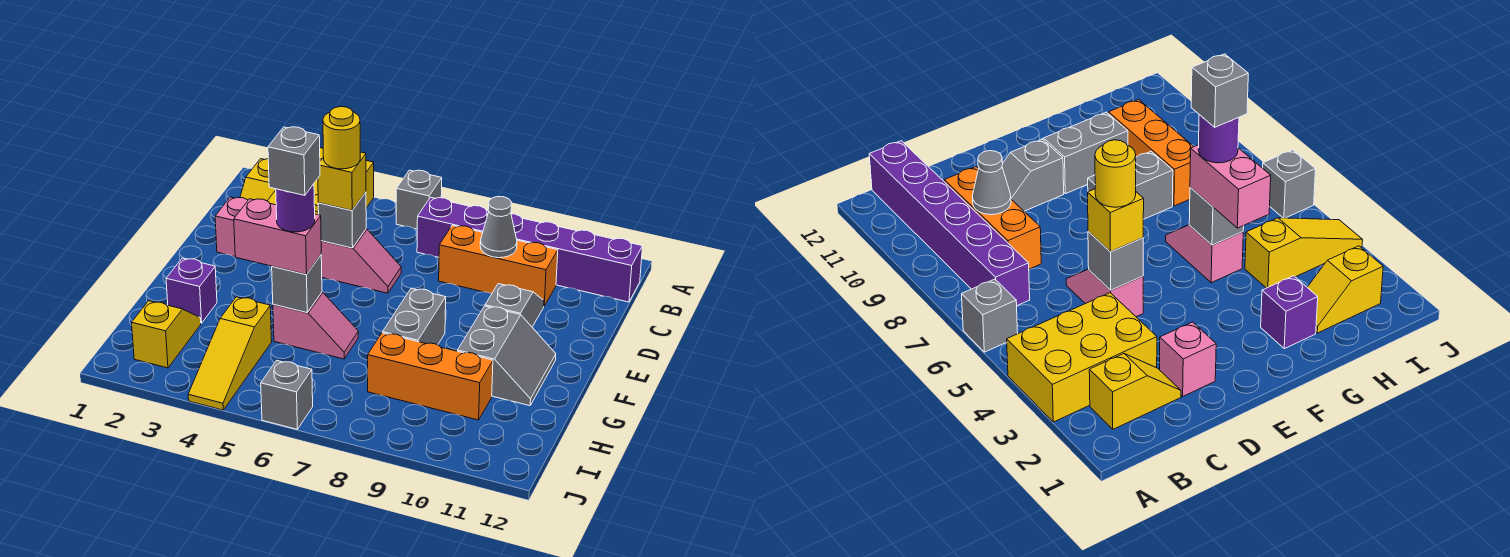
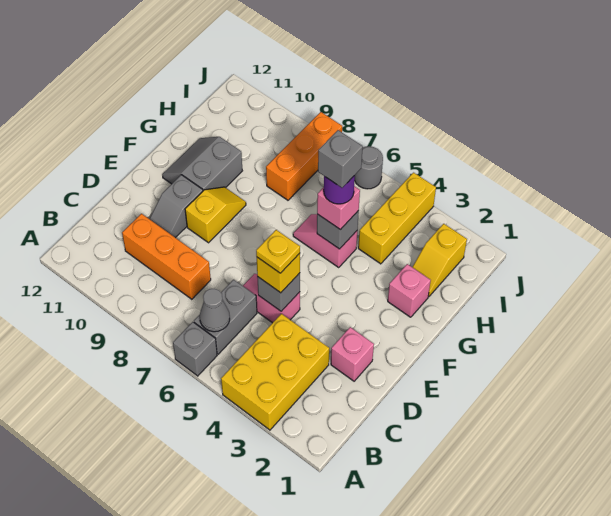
yellow 1x2 slope [240,159,276,201] -> yellow 1x2 slope moved to [185,187,246,243]
purple 1x6 brick [417,197,643,302] -> none
grey 1x1 cone [480,196,517,258] -> grey 1x1 cone moved to [200,289,230,332]
yellow 1x1 round brick [323,107,360,169] -> yellow 1x1 plate [256,230,300,273]
grey 1x2 brick [383,288,446,345] -> grey 1x2 brick moved to [194,280,257,354]
purple 1x1 brick [166,258,217,323] -> pink 1x1 brick [388,264,431,317]
pink 1x2 brick [234,199,321,274] -> pink 1x1 brick [317,186,360,230]
yellow 1x3 slope [188,297,272,410] -> yellow 1x3 brick [358,173,436,264]
orange 1x3 brick [368,333,493,420] -> orange 1x3 brick turned to [266,112,342,200]
grey 1x1 brick [261,360,313,429] -> grey 1x1 round brick [355,146,383,189]

